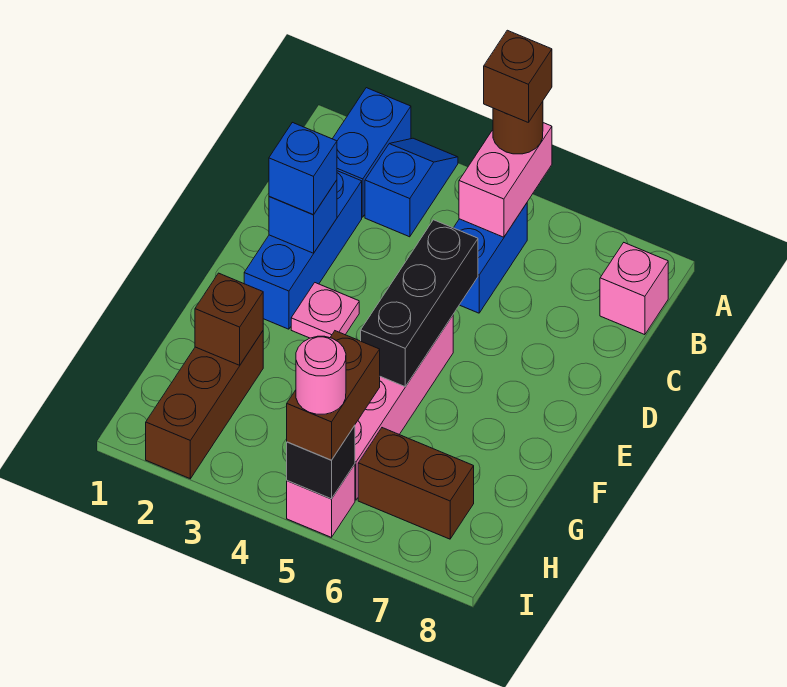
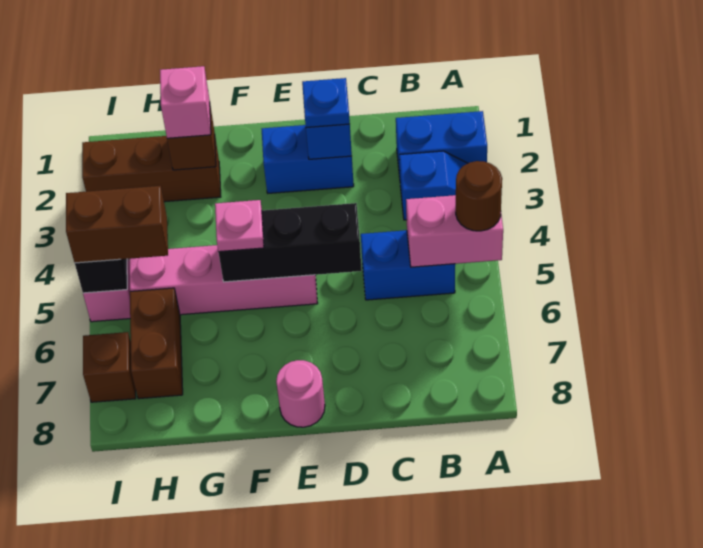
brown 1x1 brick [484,30,552,123] -> brown 1x1 brick moved to [83,332,136,402]
pink 1x1 brick [600,243,668,335] -> pink 1x1 brick moved to [160,66,211,138]
blue 1x3 brick [244,171,362,329] -> blue 1x2 brick [262,125,354,193]
blue 1x1 brick [269,122,337,215] -> blue 1x1 plate [302,78,350,128]
pink 1x1 plate [291,283,359,338] -> pink 1x1 plate moved to [215,200,264,252]
pink 1x1 round brick [296,336,346,414] -> pink 1x1 round brick moved to [276,360,325,427]

